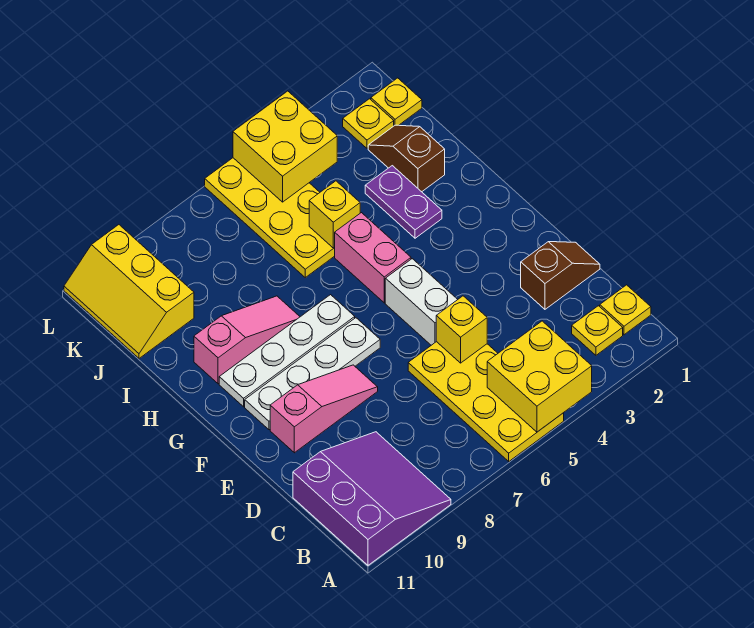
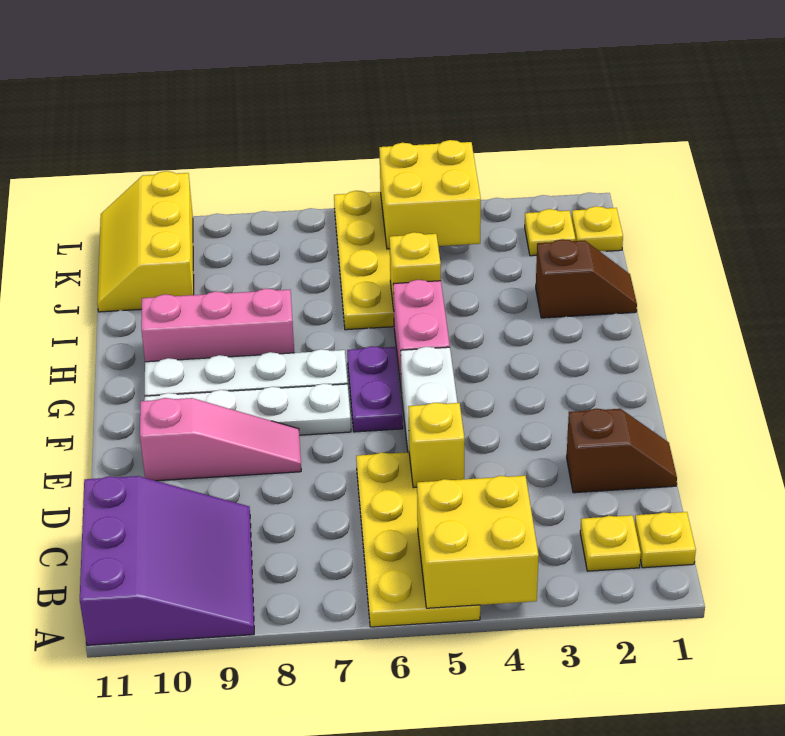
purple 1x2 plate [365,166,442,238] -> purple 1x2 plate moved to [347,346,403,432]
pink 1x3 slope [194,296,300,384] -> pink 1x3 brick [141,288,294,362]
brown 1x2 slope [368,125,445,192] -> brown 1x2 slope turned to [536,239,637,318]

